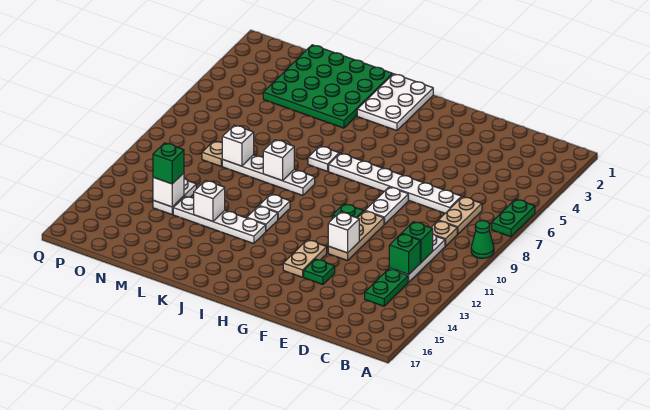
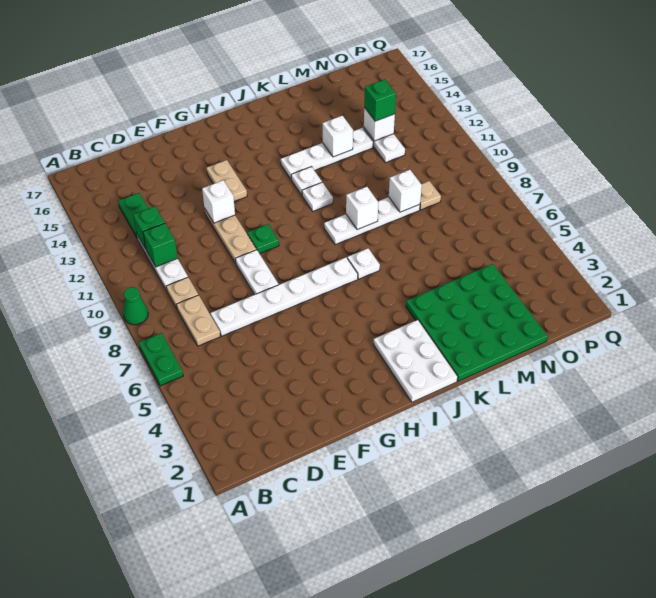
green 1x1 plate [304,259,335,285] -> none

